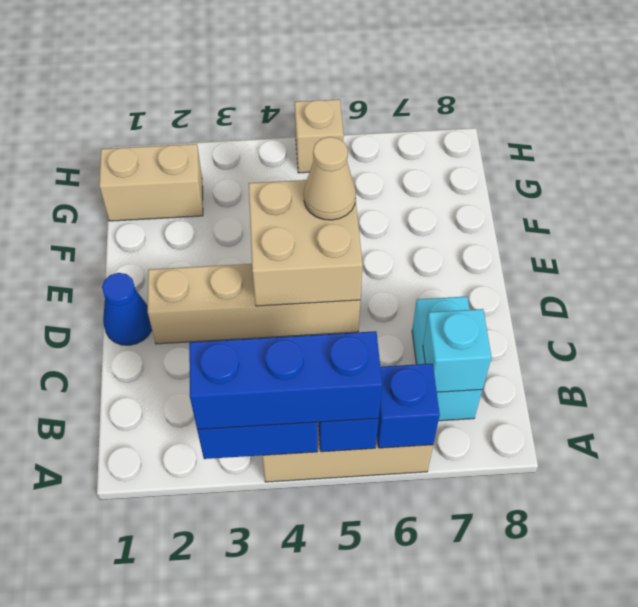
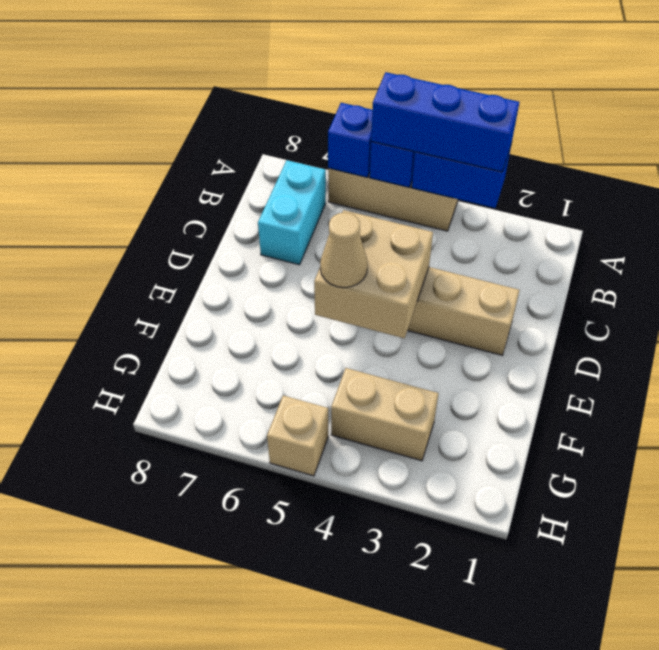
cyan 1x1 brick [423,309,491,392] -> none
blue 1x1 cone [102,273,152,345] -> none
tan 1x2 brick [99,144,203,221] -> tan 1x2 brick moved to [331,368,439,461]

